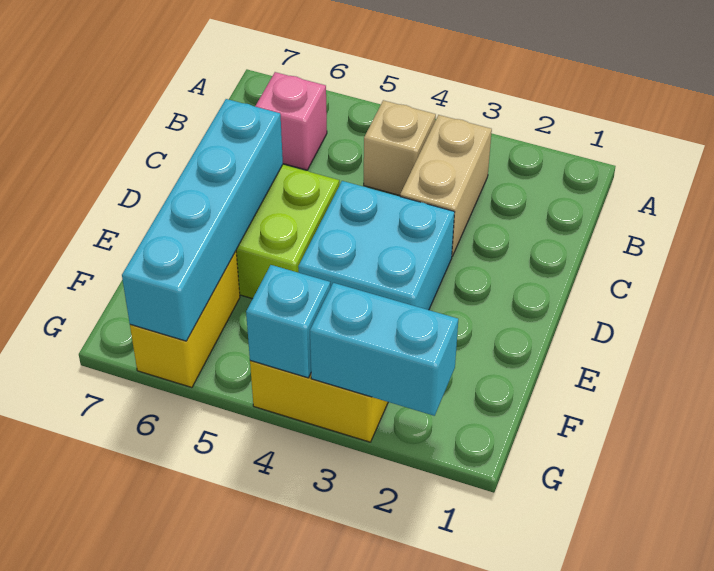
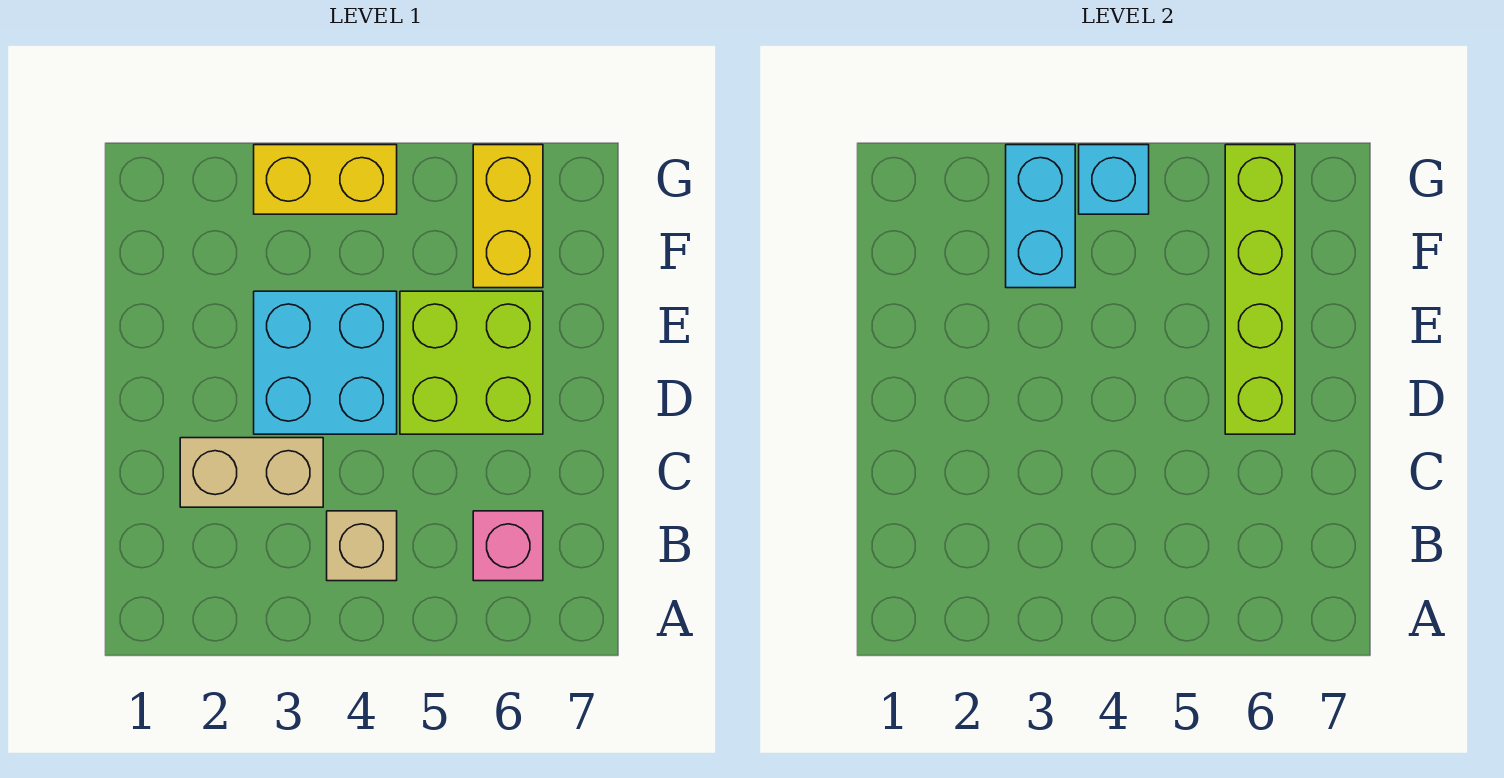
tan 1x2 brick [400,115,492,256] -> tan 1x2 brick turned to [180,438,323,507]
cyan 1x4 brick [122,99,283,341] -> lime 1x4 brick [1225,145,1295,434]
cyan 1x2 brick [310,283,458,416] -> cyan 1x2 brick turned to [1006,145,1075,288]

